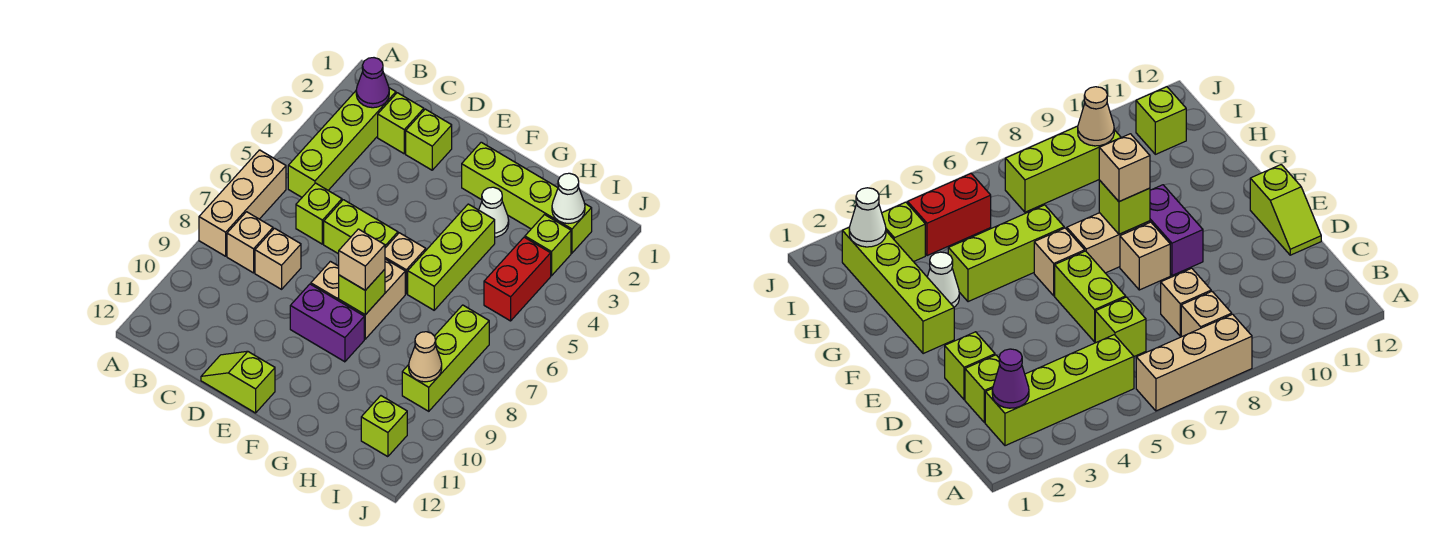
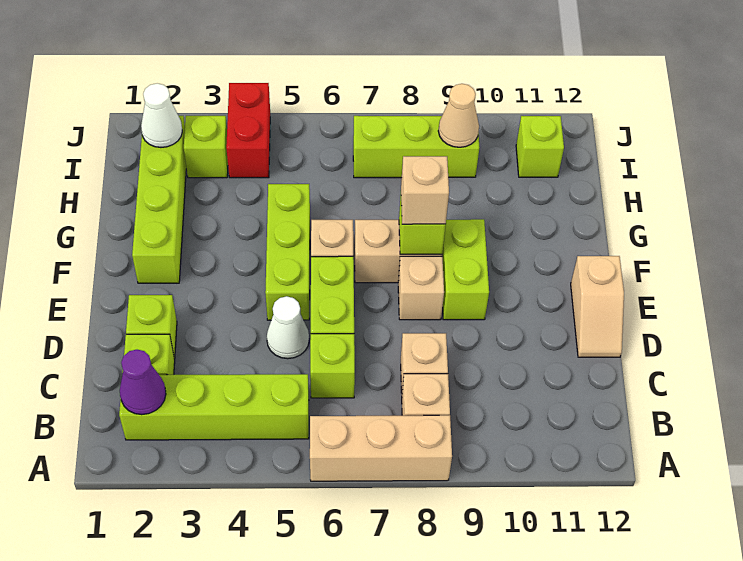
lime 1x2 slope [201,351,275,413] -> tan 1x2 slope [571,256,624,357]
purple 1x2 brick [290,284,364,362] -> lime 1x2 brick [442,219,489,320]
white 1x1 cone [479,187,509,237] -> white 1x1 cone moved to [267,296,309,359]
lime 1x3 brick [408,204,495,310] -> lime 1x3 brick turned to [265,184,310,320]
red 1x2 brick [484,237,551,321] -> red 1x2 brick turned to [226,83,270,178]

